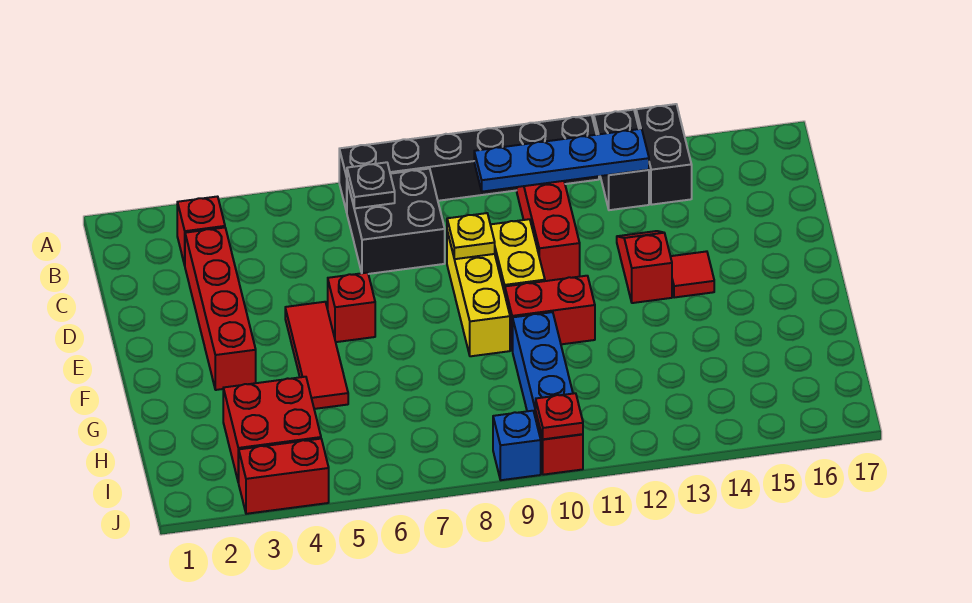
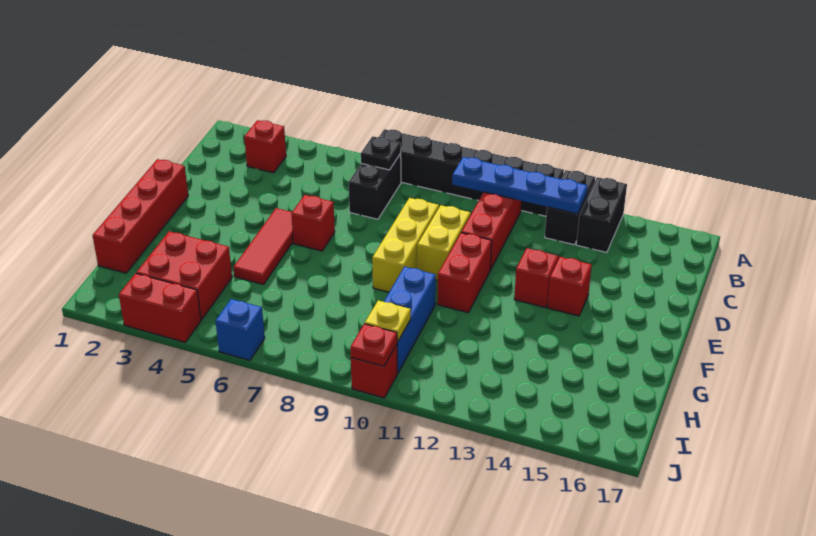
black 2x2 brick [347,169,445,274] -> black 1x2 brick [349,154,401,219]
red 1x4 brick [185,228,256,390] -> red 1x4 brick moved to [93,159,188,273]
yellow 1x1 plate [447,213,495,259] -> yellow 1x1 plate moved to [365,300,411,342]
red 1x1 tile [670,251,714,298] -> red 1x1 brick [547,257,592,316]
red 1x2 brick [505,276,595,351] -> red 1x2 brick turned to [437,233,492,313]
blue 1x1 brick [493,411,541,480] -> blue 1x1 brick moved to [216,299,265,360]

